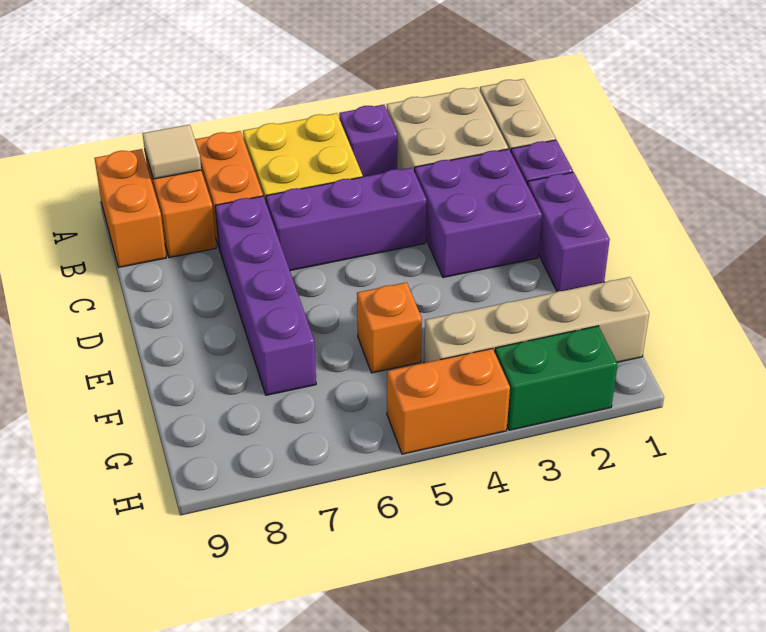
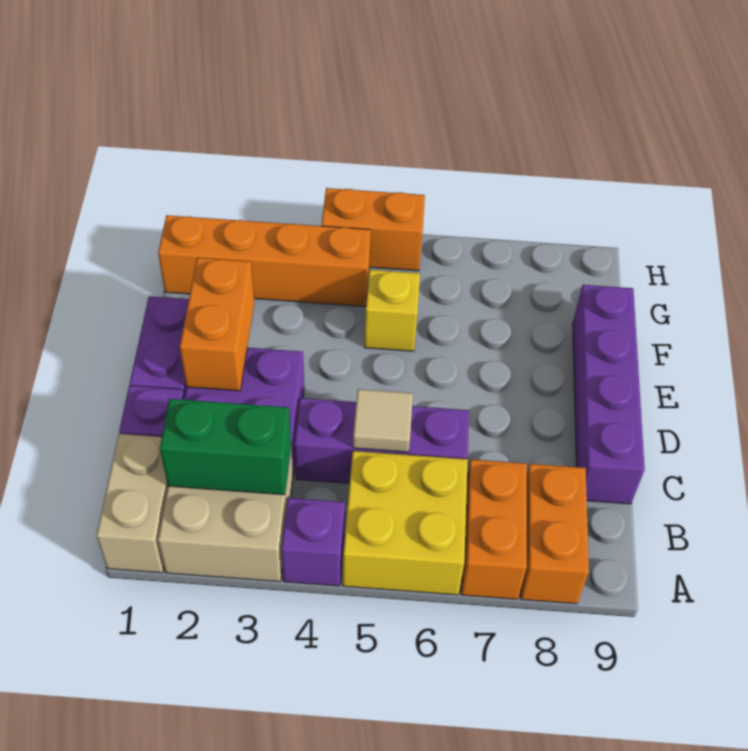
tan 1x1 tile [142,125,201,179] -> tan 1x1 tile moved to [353,389,413,452]
orange 1x2 brick [95,149,166,267] -> orange 1x2 brick moved to [180,258,254,391]
purple 1x4 brick [215,196,316,395] -> purple 1x4 brick moved to [573,285,645,504]
orange 1x1 brick [357,282,422,373] -> yellow 1x1 brick [364,270,420,351]
tan 1x4 brick [424,277,649,363] -> orange 1x4 brick [158,215,371,306]
green 1x2 brick [495,326,618,430] -> green 1x2 brick moved to [160,399,291,495]

